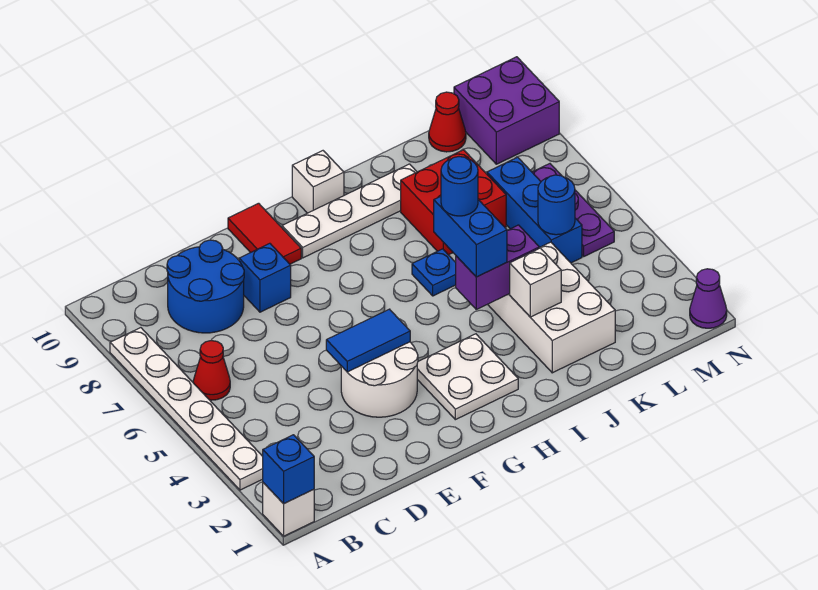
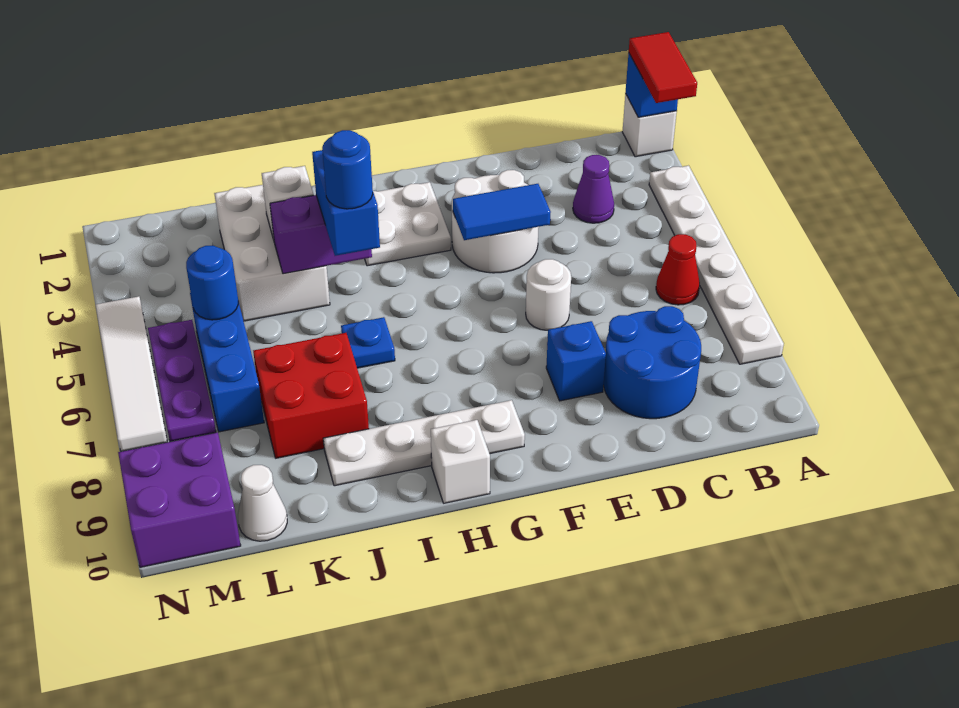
none -> white 1x1 round brick [526,259,571,330]
red 1x2 tile [228,203,301,264] -> red 1x2 tile moved to [629,32,697,103]
red 1x1 cone [429,92,466,152] -> white 1x1 cone [238,465,287,541]
purple 1x1 cone [690,269,727,328] -> purple 1x1 cone moved to [573,155,614,223]
none -> white 1x4 tile [96,296,167,451]

